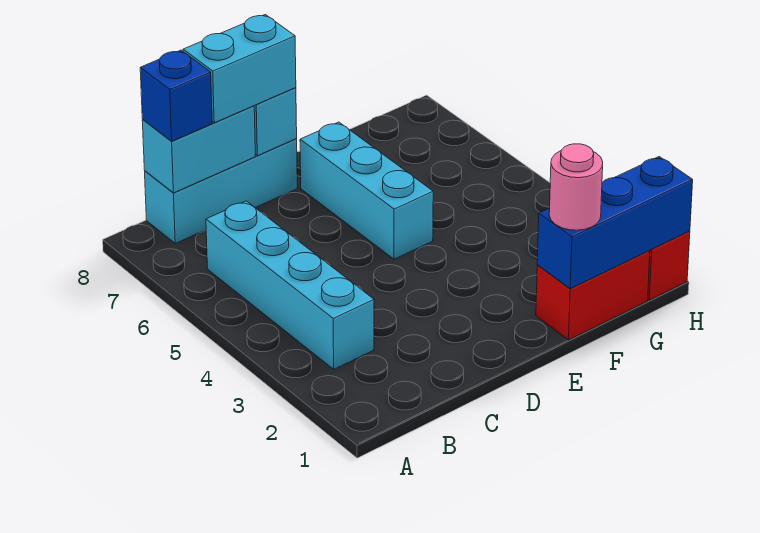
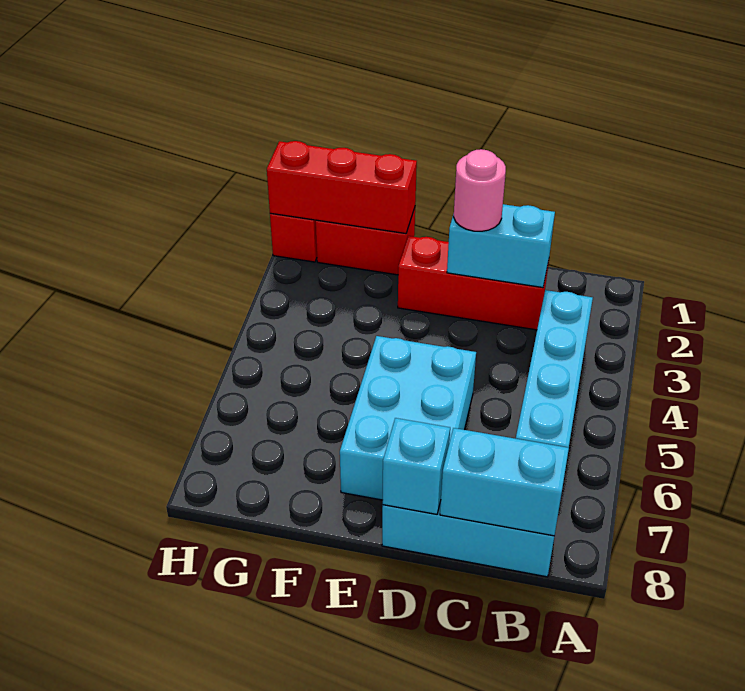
blue 1x1 brick [140,50,212,141] -> none
none -> red 1x3 brick [398,236,549,330]
cyan 1x2 brick [183,15,296,123] -> cyan 1x2 brick moved to [447,204,555,288]
cyan 1x3 brick [300,122,433,259] -> cyan 2x3 brick [340,336,476,500]
blue 1x3 brick [537,157,693,289] -> red 1x3 brick [267,141,417,234]
pink 1x1 round brick [549,144,603,230] -> pink 1x1 round brick moved to [454,149,506,231]

